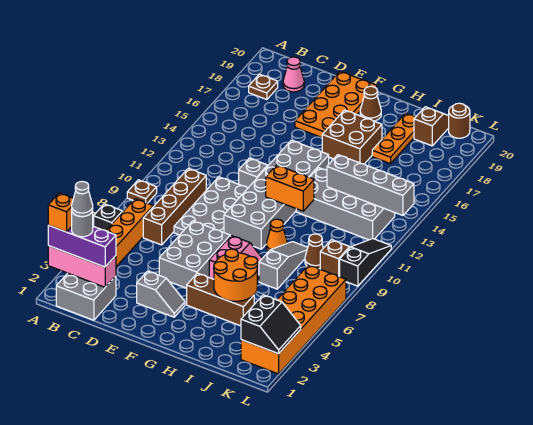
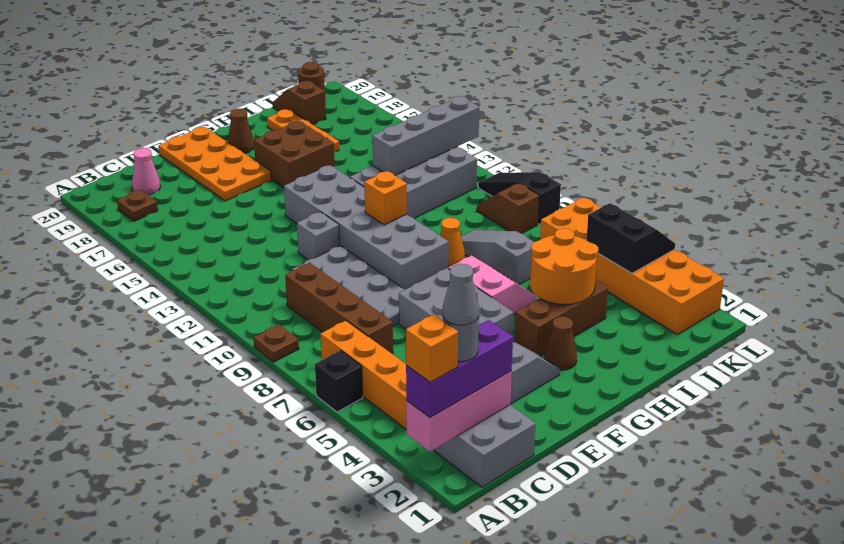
orange 1x2 brick [266,165,314,211] -> orange 1x1 brick [364,171,407,225]
brown 1x1 cone [305,234,323,269] -> brown 1x1 cone moved to [545,317,577,370]
black 2x2 slope [241,295,301,354] -> black 2x2 slope moved to [586,203,675,273]

